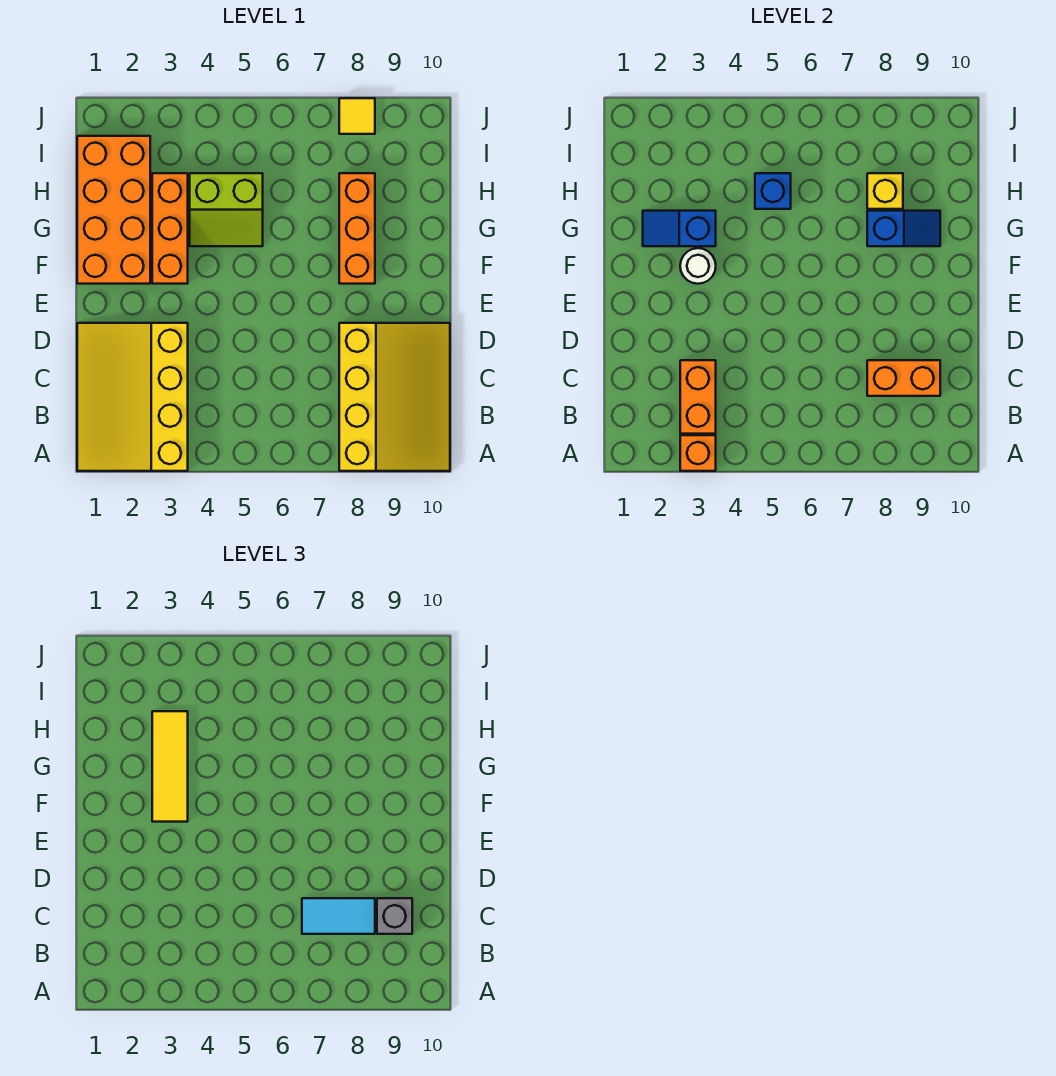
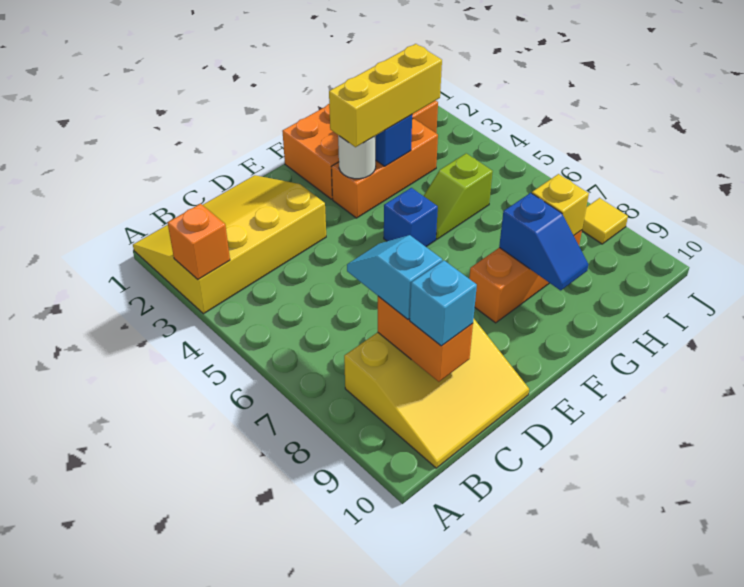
yellow 3x4 slope [339,323,450,471] -> yellow 3x3 slope [344,319,529,468]
orange 1x2 brick [680,360,716,434] -> none
cyan 1x2 tile [302,898,375,934] -> cyan 1x2 slope [347,235,442,319]
grey 1x1 brick [377,898,412,934] -> cyan 1x1 brick [410,260,477,346]
yellow 1x3 tile [152,711,188,822] -> yellow 1x3 brick [329,44,442,147]
lime 2x2 slope [190,173,263,246] -> lime 1x2 slope [424,153,493,239]
blue 1x1 brick [755,173,791,209] -> blue 1x1 brick moved to [384,188,438,247]

